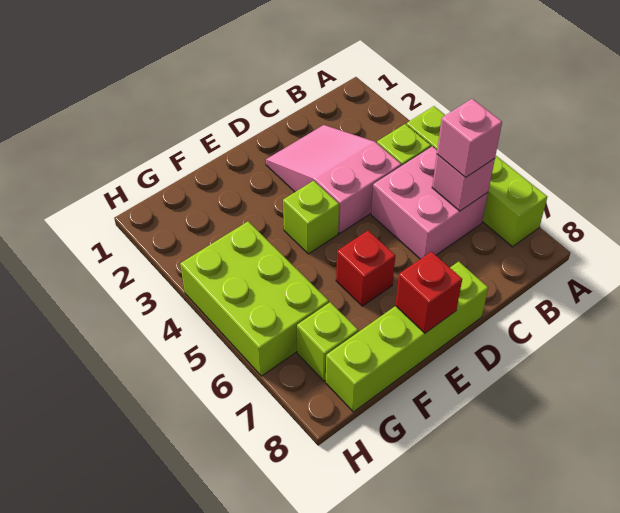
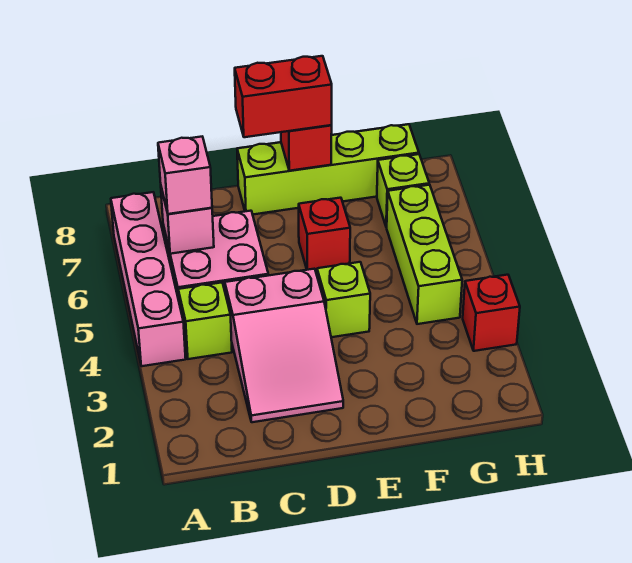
lime 1x4 brick [406,106,547,247] -> pink 1x4 brick [111,192,186,366]
none -> red 1x2 brick [235,56,332,137]
lime 2x3 brick [180,222,329,376] -> lime 1x3 brick [387,185,462,324]
none -> red 1x1 brick [463,275,520,351]

